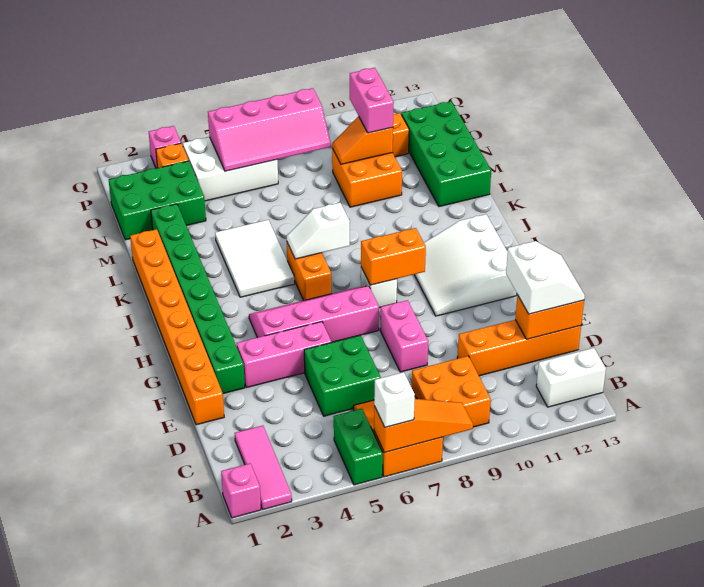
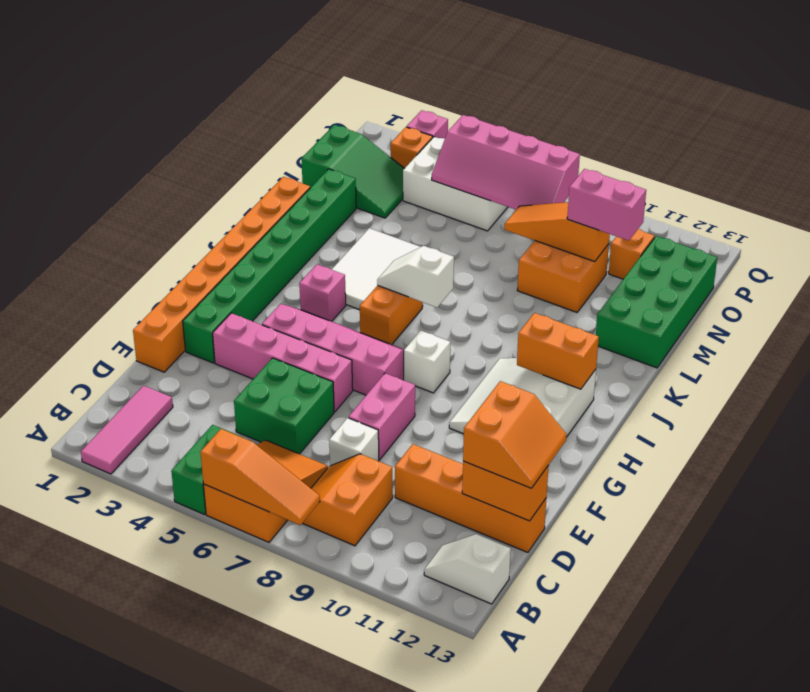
pink 1x1 brick [221,463,261,518] -> pink 1x1 brick moved to [299,264,346,321]
white 1x1 brick [374,372,415,427] -> white 1x1 brick moved to [329,418,379,466]
orange 2x2 brick [411,356,491,427] -> orange 2x2 slope [302,454,393,546]
white 1x2 brick [536,348,606,407] -> white 1x2 slope [424,534,511,604]
white 2x2 slope [506,241,585,314] -> orange 2x2 slope [463,381,567,488]
pink 1x3 brick [237,322,331,388] -> pink 1x4 brick [213,313,353,412]
orange 1x2 brick [361,228,426,285] -> orange 1x2 brick moved to [517,313,599,389]
green 2x3 brick [109,161,206,240] -> green 2x3 slope [302,125,405,218]
orange 1x2 slope [332,117,393,164] -> orange 1x3 slope [504,202,610,261]
pink 1x2 brick [350,68,394,133] -> pink 1x2 brick turned to [567,169,646,241]

